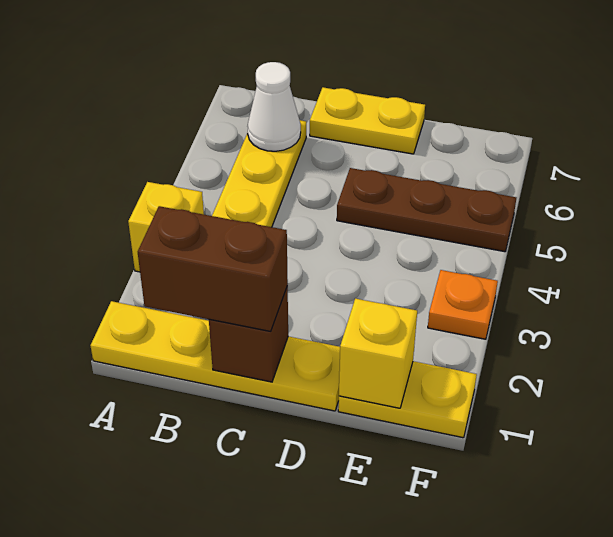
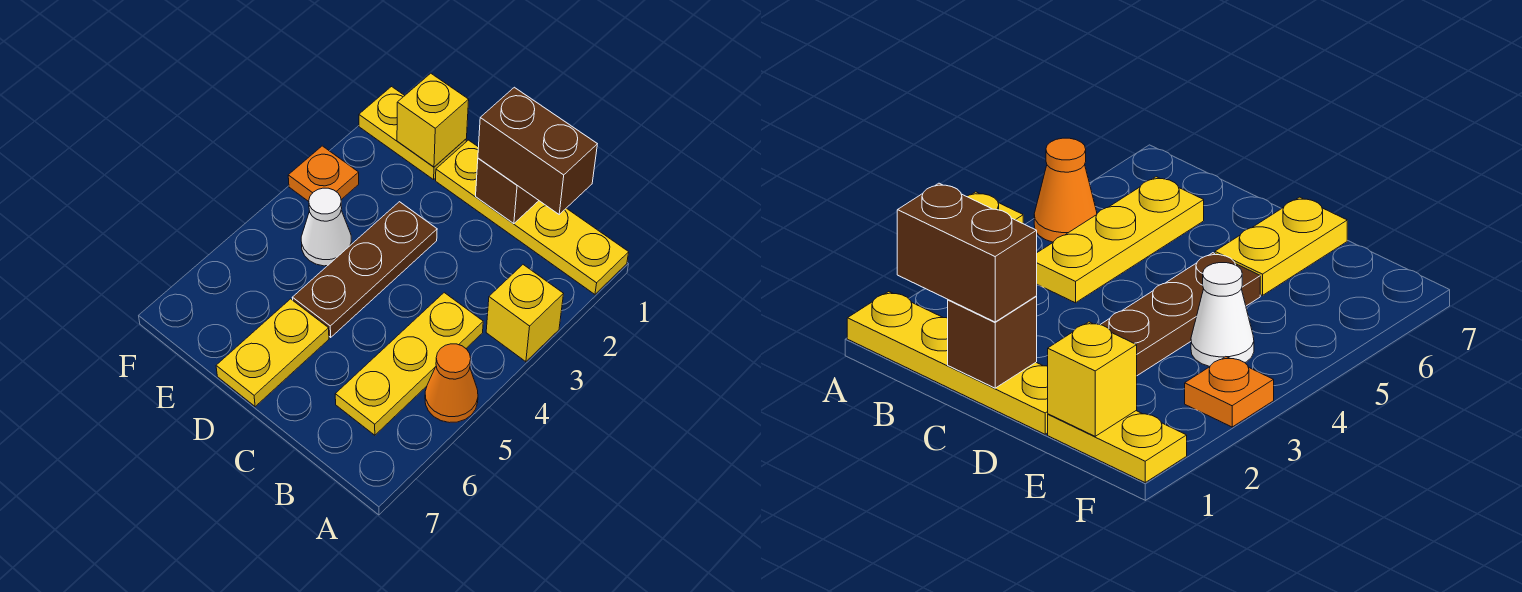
none -> orange 1x1 cone [425,344,478,423]
white 1x1 cone [247,62,301,151] -> white 1x1 cone moved to [301,188,352,266]
yellow 1x2 plate [310,87,425,154] -> yellow 1x2 plate turned to [216,299,329,407]
brown 1x3 plate [337,168,516,252] -> brown 1x3 plate turned to [292,202,437,337]

